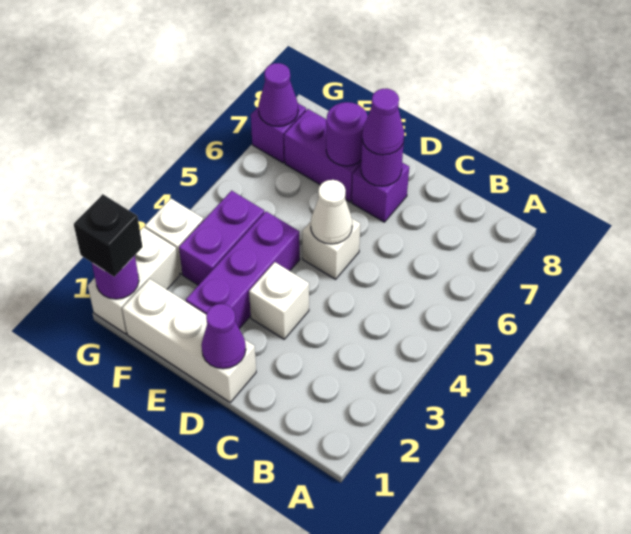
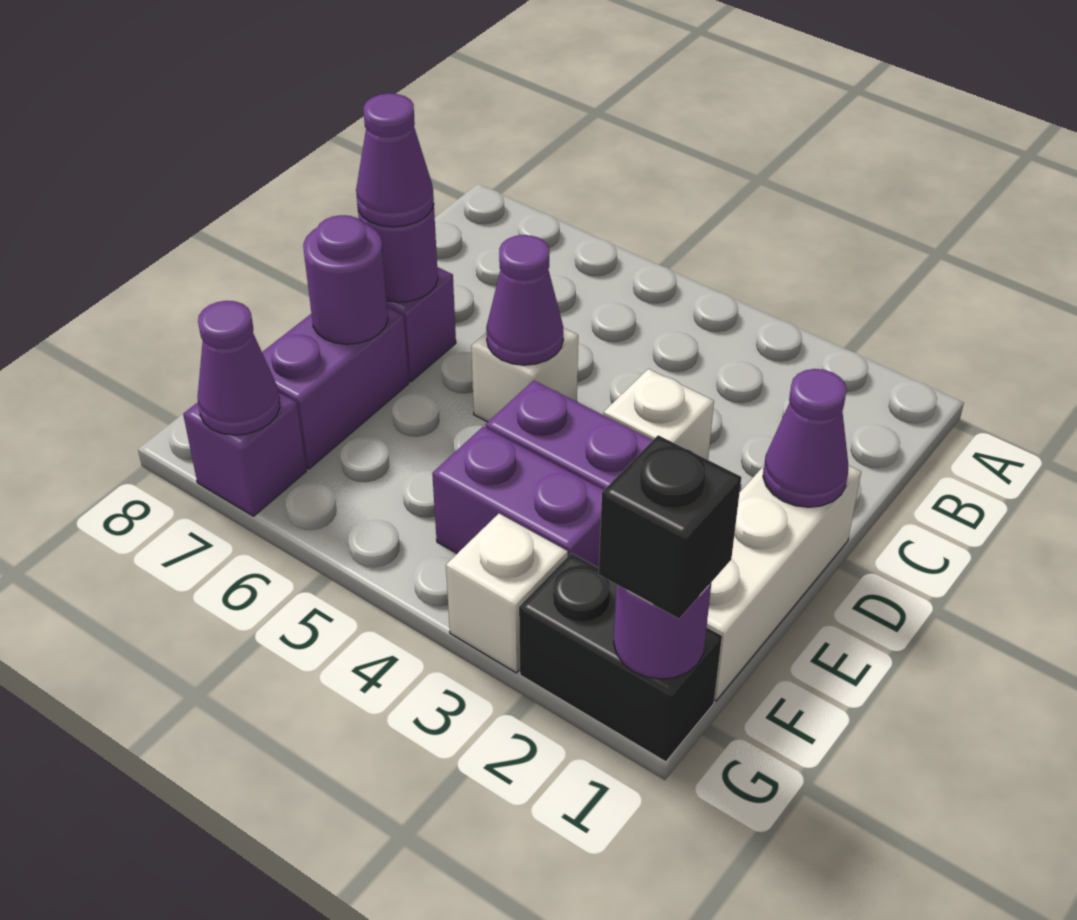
white 1x1 cone [311,180,352,244] -> purple 1x1 cone [486,235,563,365]
white 1x2 brick [88,227,180,334] -> black 1x2 brick [519,553,722,762]

